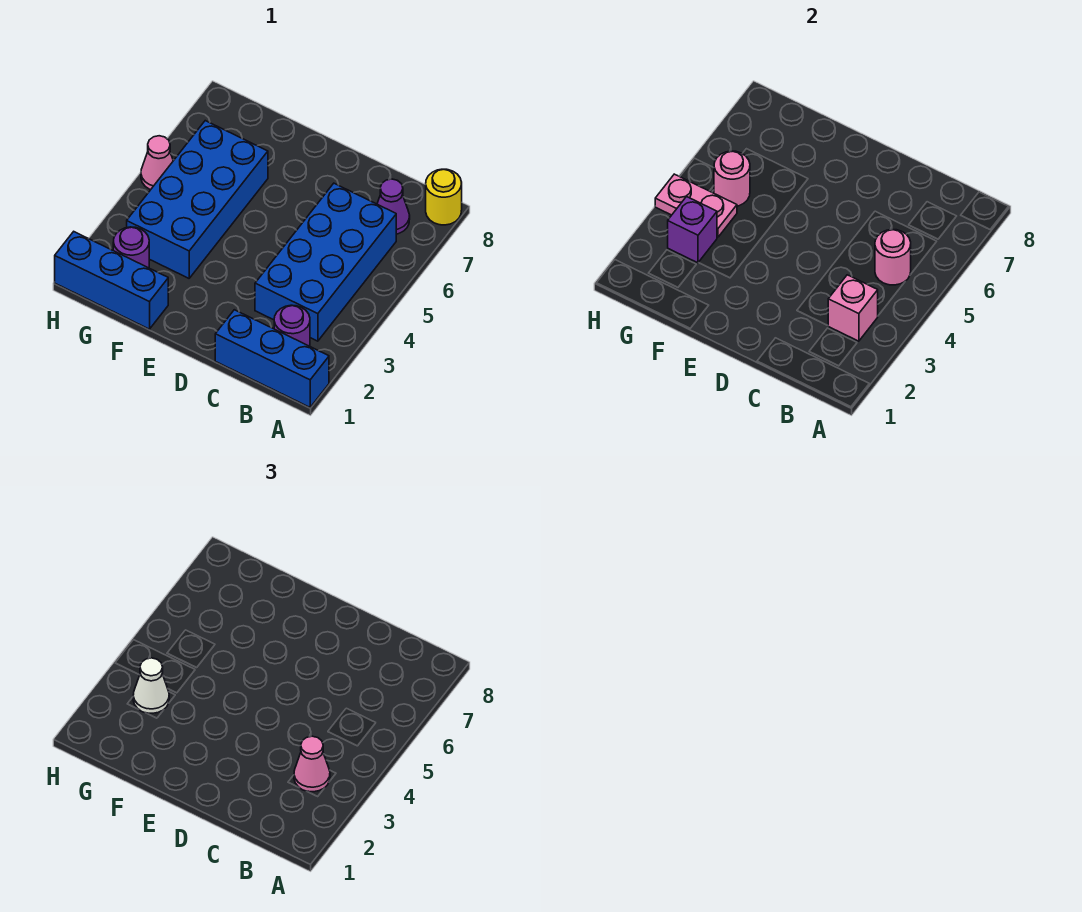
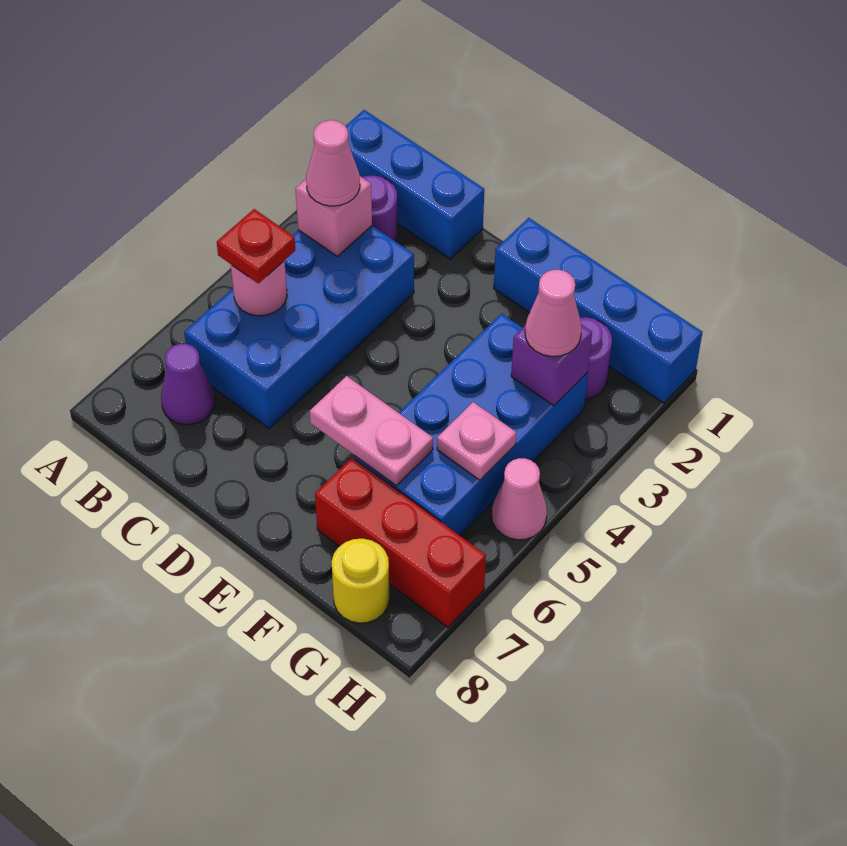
yellow 1x1 round brick [426,169,462,225] -> yellow 1x1 round brick moved to [331,539,390,623]
none -> red 1x1 plate [217,209,295,283]
blue 1x3 brick [55,232,168,329] -> blue 1x4 brick [494,218,702,403]
none -> red 1x3 brick [315,457,486,627]
white 1x1 cone [133,658,169,713] -> pink 1x1 cone [525,270,582,356]
pink 1x2 plate [655,174,737,237] -> pink 1x2 plate moved to [310,376,433,486]
pink 1x1 round brick [714,151,750,206] -> pink 1x1 plate [437,402,516,480]

